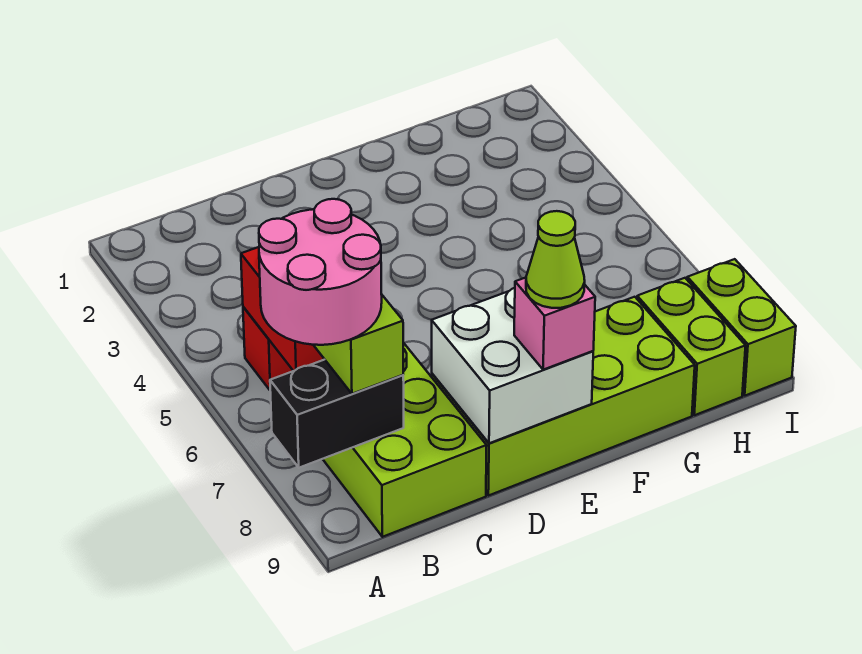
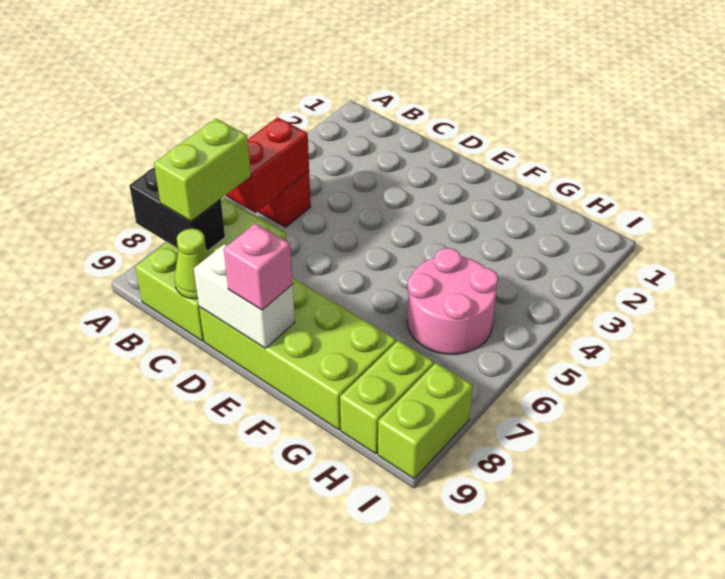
pink 2x2 round brick [259,199,382,345] -> pink 2x2 round brick moved to [407,248,498,354]
white 2x2 brick [432,288,593,443] -> white 1x2 brick [194,244,295,348]
lime 1x1 cone [526,211,585,308] -> lime 1x1 cone moved to [175,229,209,299]

